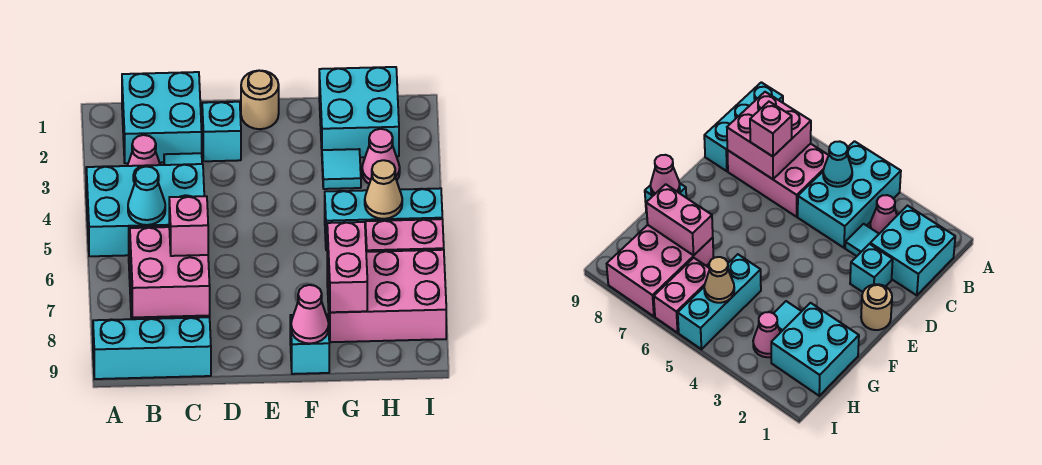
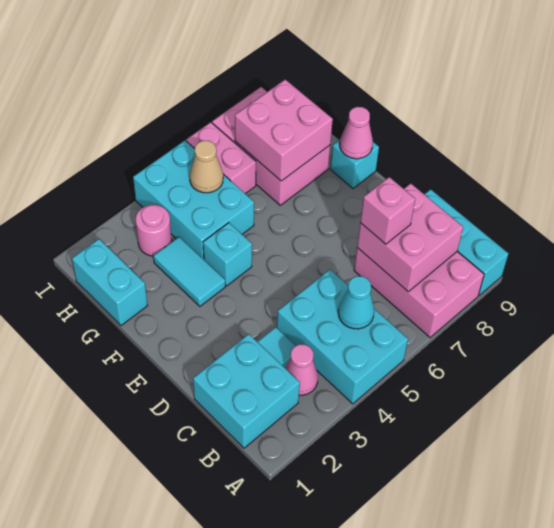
pink 2x3 brick [727,144,829,217] -> pink 2x3 brick turned to [354,248,484,337]
cyan 1x1 brick [202,102,241,161] -> cyan 1x1 brick moved to [203,223,252,286]
tan 1x1 round brick [241,71,279,129] -> none
cyan 2x2 brick [319,67,399,157] -> cyan 1x2 brick [72,239,148,326]
cyan 1x1 tile [322,149,361,189] -> cyan 1x2 tile [154,237,225,306]
cyan 1x3 brick [325,188,442,250] -> cyan 2x3 brick [133,141,254,259]
pink 1x2 brick [327,222,367,312] -> pink 2x2 brick [235,80,333,181]
pink 1x1 cone [362,129,400,184] -> pink 1x1 round brick [136,205,172,256]

